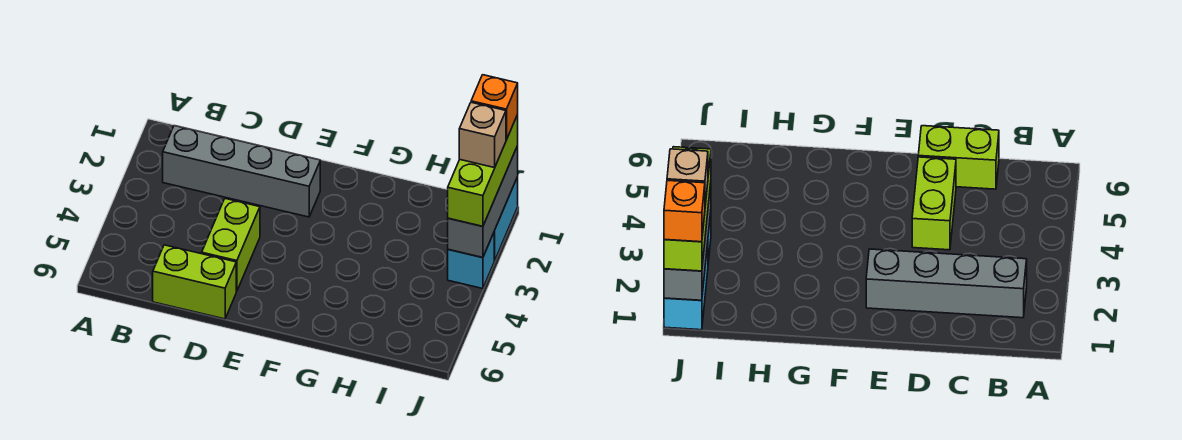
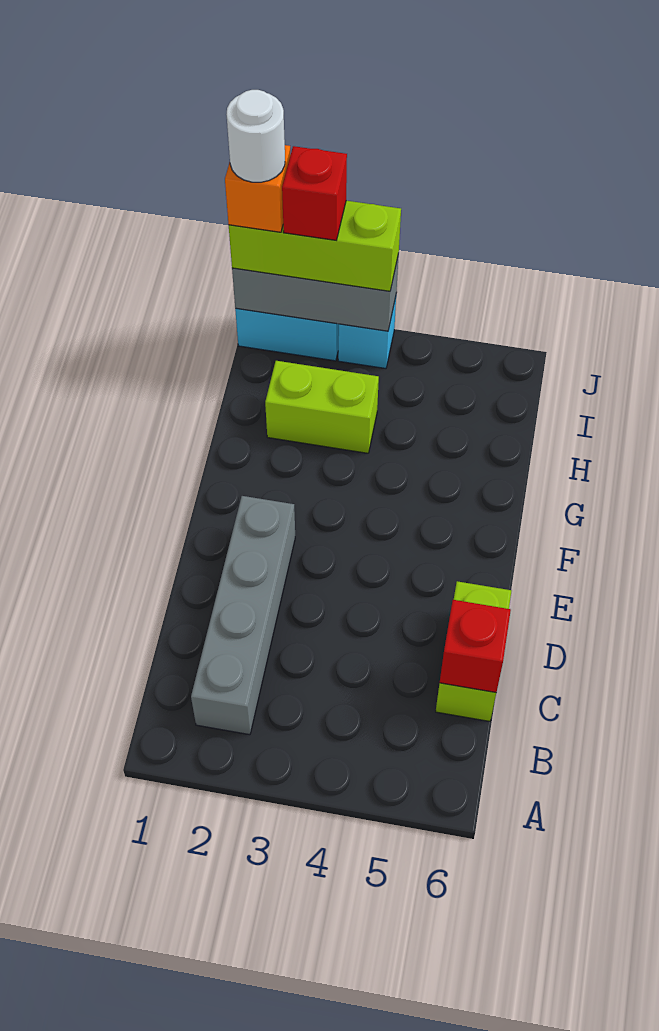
none -> red 1x1 brick [440,600,511,693]
lime 1x2 brick [202,199,260,291] -> lime 1x2 brick moved to [265,361,379,453]
none -> white 1x1 round brick [226,90,285,182]
tan 1x1 brick [459,102,506,168] -> red 1x1 brick [282,146,347,240]

